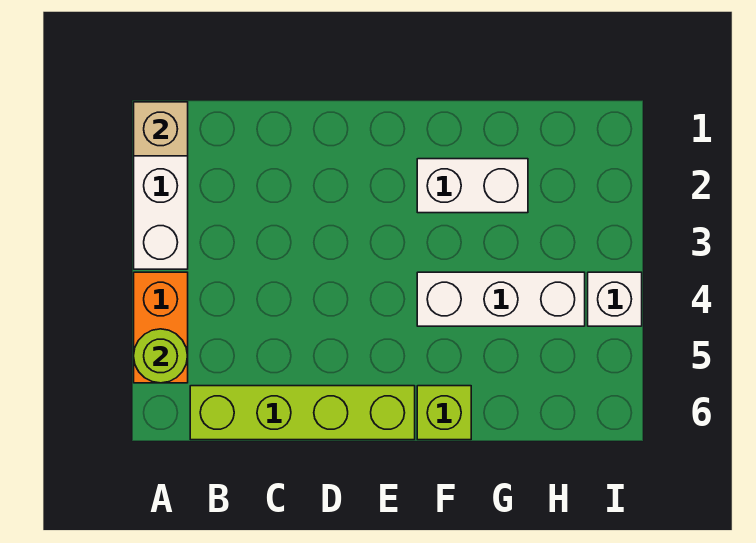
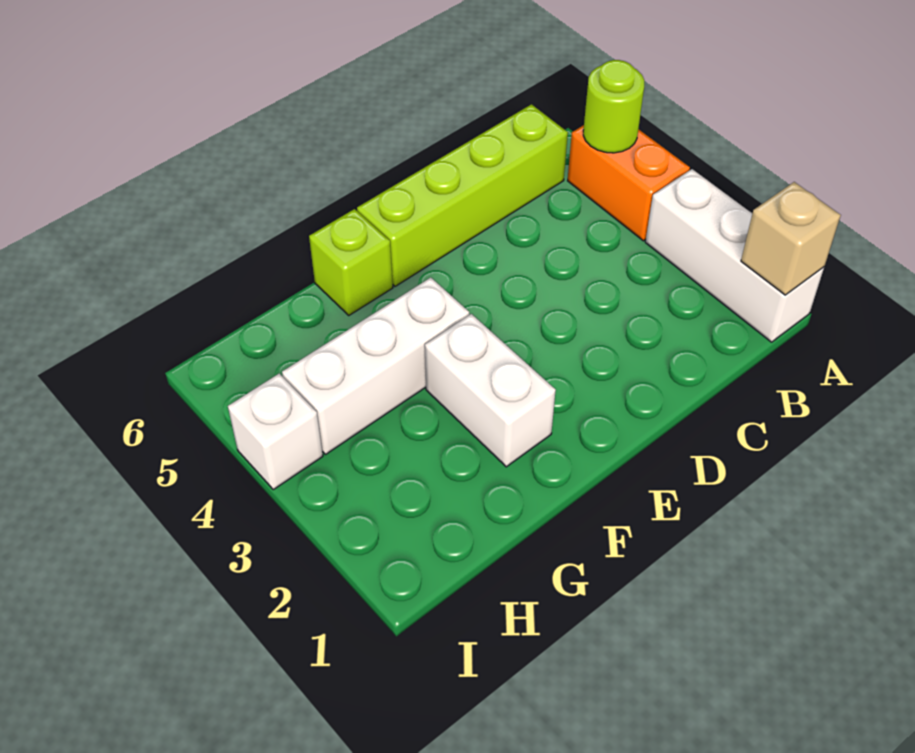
white 1x2 brick [417,159,528,213] -> white 1x2 brick turned to [425,314,556,467]

